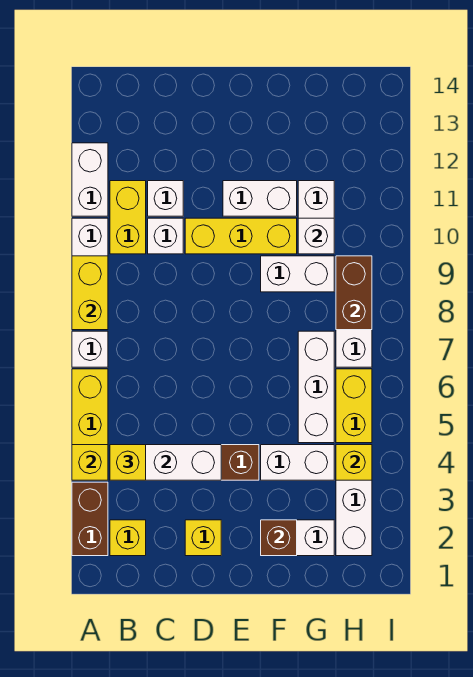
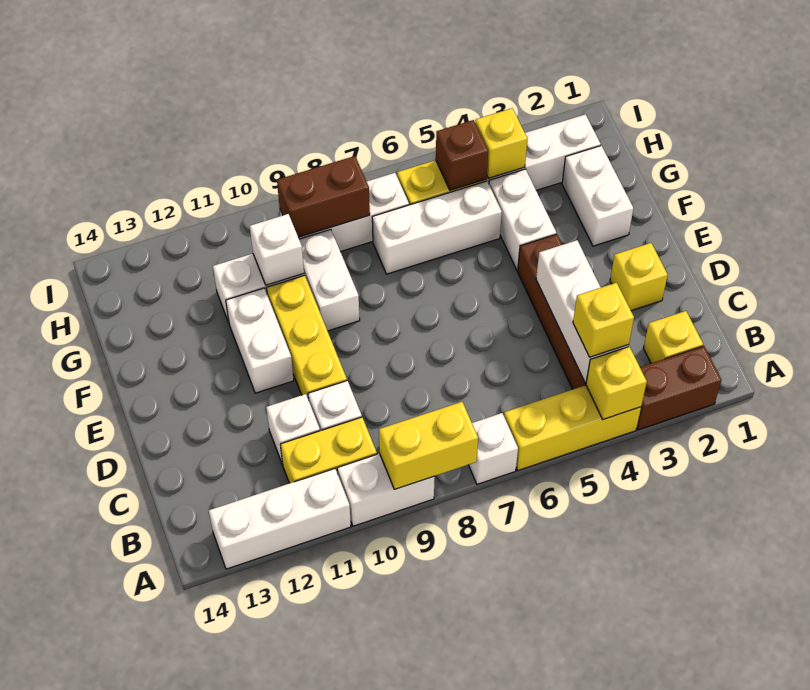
white 1x2 brick [72,143,108,216] -> white 1x3 brick [209,469,351,569]
brown 1x1 brick [261,520,297,556] -> brown 1x1 brick moved to [436,120,488,190]

